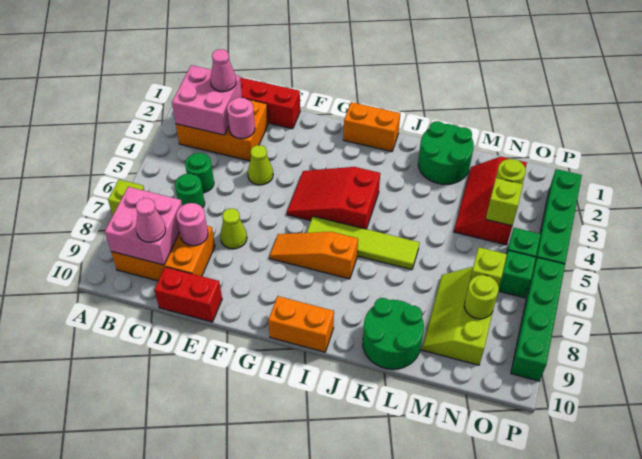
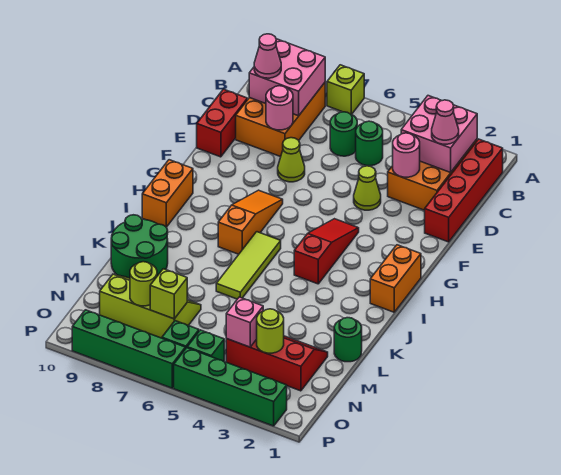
red 2x3 slope [287,167,380,229] -> red 1x3 slope [294,219,359,284]
lime 1x4 tile [307,216,419,270] -> lime 1x3 tile [216,232,281,299]
green 2x2 round brick [418,121,474,184] -> green 1x1 round brick [334,318,362,362]
lime 1x1 brick [486,178,523,226] -> pink 1x1 brick [226,297,263,347]

